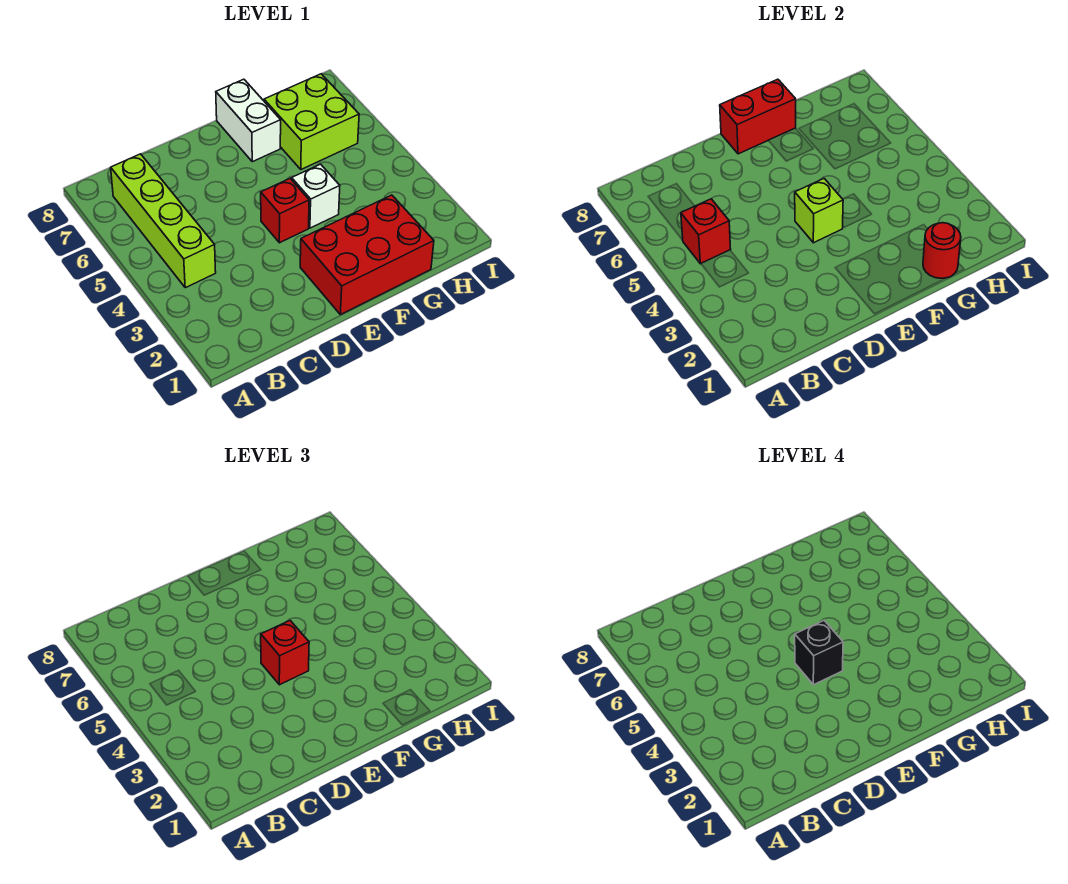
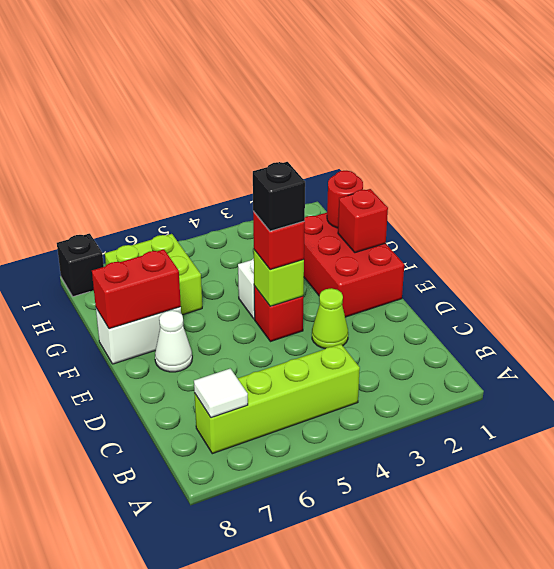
red 1x1 brick [681,199,731,264] -> red 1x1 brick moved to [338,189,388,253]
none -> white 1x1 tile [194,369,248,418]
none -> lime 1x1 cone [312,288,348,349]
none -> white 1x1 cone [155,310,192,372]
red 1x2 brick [720,79,796,154] -> red 1x2 brick turned to [92,249,181,329]
none -> black 1x1 brick [57,233,104,297]

